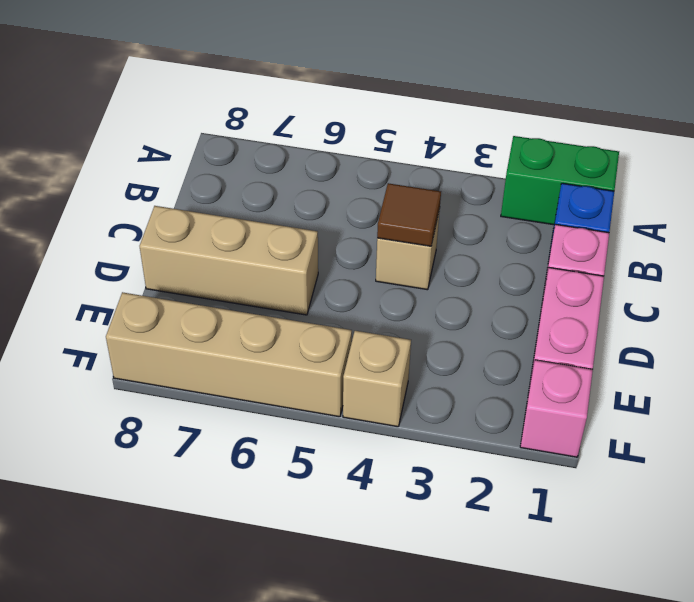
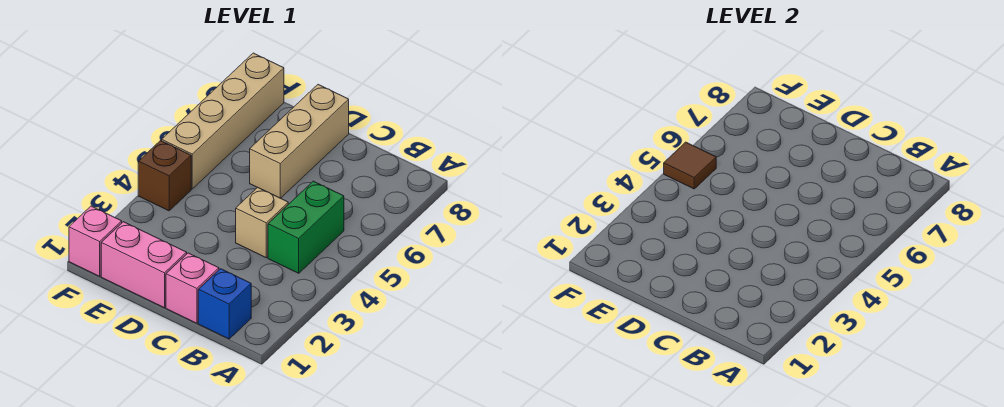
green 1x2 brick [501,136,619,225] -> green 1x2 brick moved to [268,181,344,273]
brown 1x1 tile [377,183,441,246] -> brown 1x1 tile moved to [664,142,716,189]
tan 1x1 brick [343,331,411,427] -> brown 1x1 brick [138,141,191,211]

